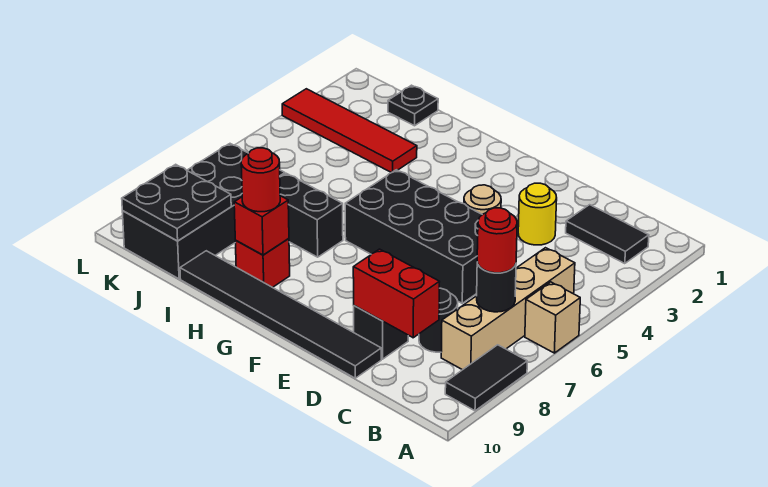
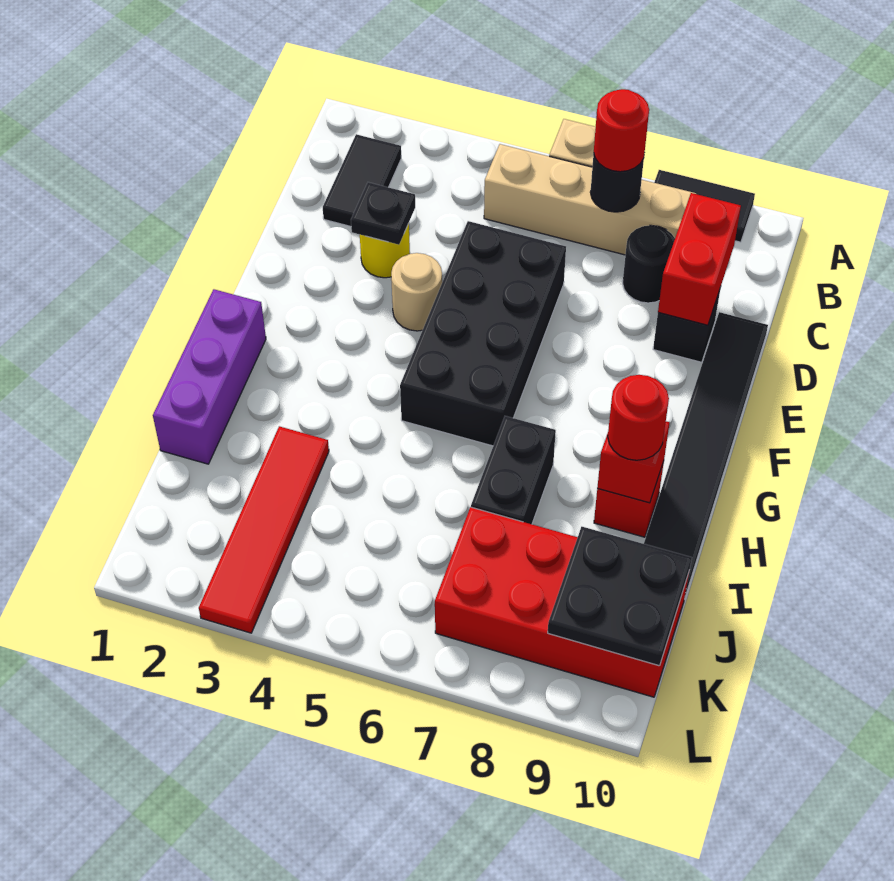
none -> purple 1x3 brick [153,289,266,464]
black 1x1 plate [388,85,438,126] -> black 1x1 plate moved to [351,182,415,245]
black 2x4 brick [122,144,285,279] -> red 2x4 brick [435,507,689,697]

